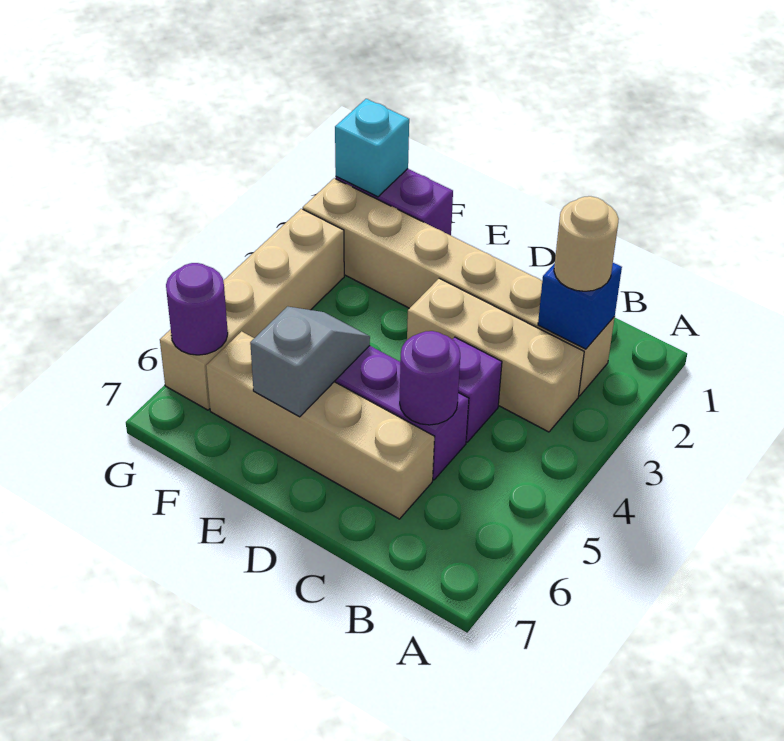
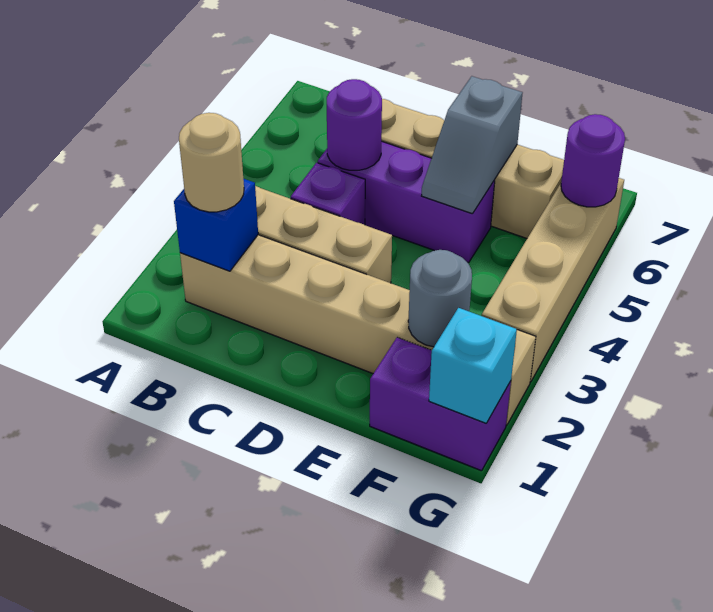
none -> grey 1x1 round brick [408,250,472,347]

